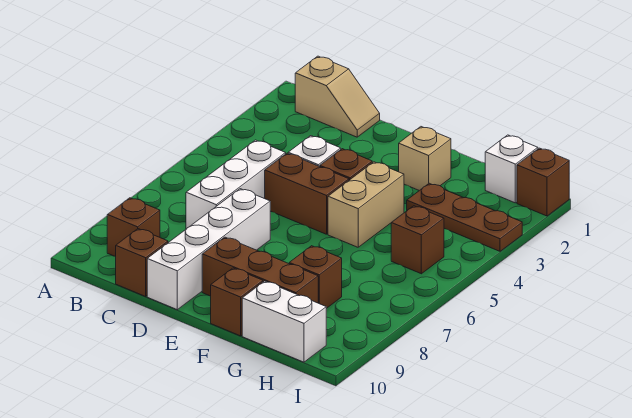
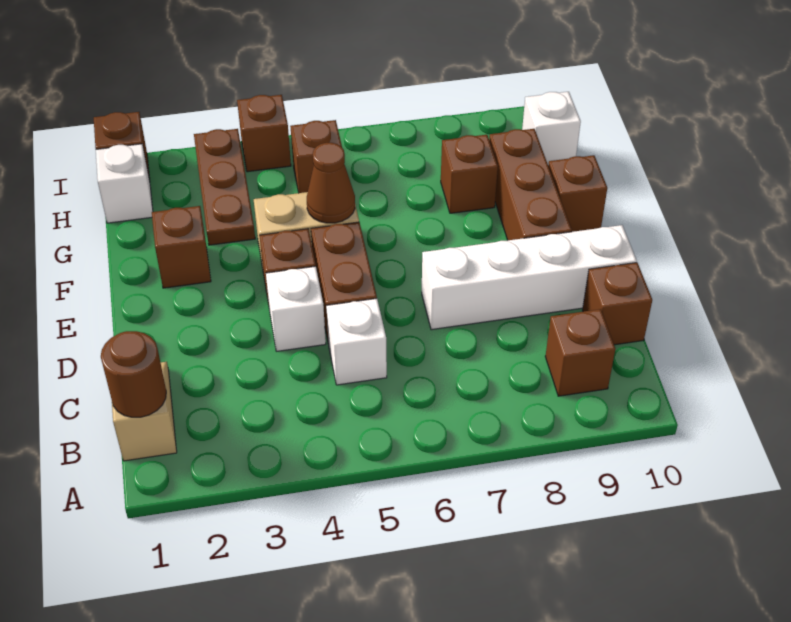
none -> brown 1x1 round brick [101,331,166,417]
white 1x3 brick [186,140,286,229] -> white 1x1 brick [326,298,387,385]
tan 1x1 brick [399,127,451,190] -> brown 1x1 brick [152,206,211,288]
none -> brown 1x1 cone [307,143,355,223]
white 1x2 brick [242,281,326,362] -> white 1x1 brick [522,92,581,165]
none -> brown 1x1 brick [237,95,291,172]

